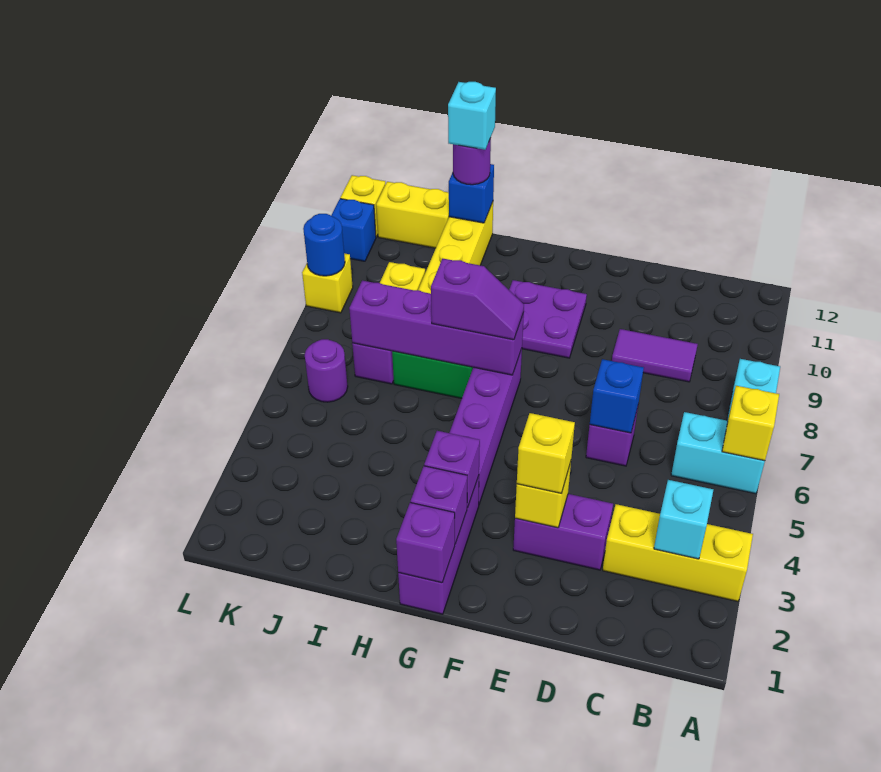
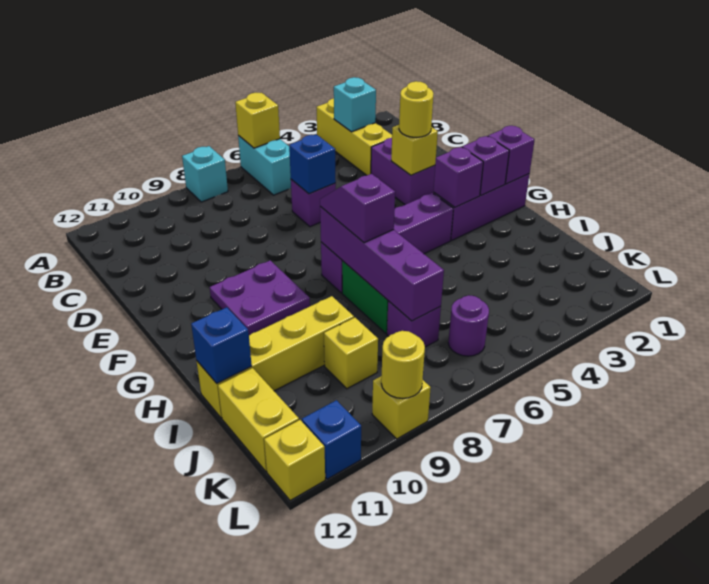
purple 1x2 tile [612,329,698,382] -> none
yellow 1x1 brick [517,413,575,494] -> yellow 1x1 round brick [399,81,433,137]
purple 1x1 round brick [453,138,491,185] -> none
cyan 1x1 brick [448,82,496,150] -> none
blue 1x1 round brick [303,214,345,276] -> yellow 1x1 round brick [381,331,425,399]

